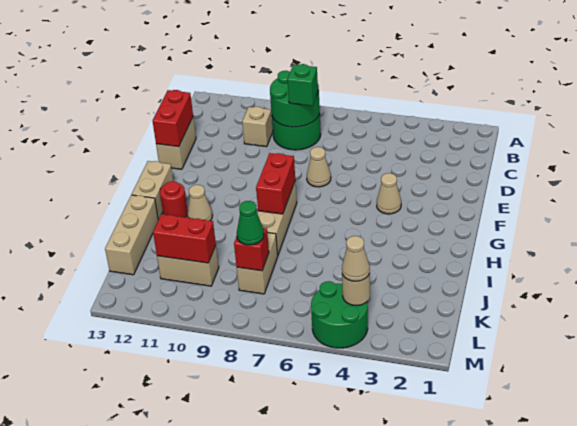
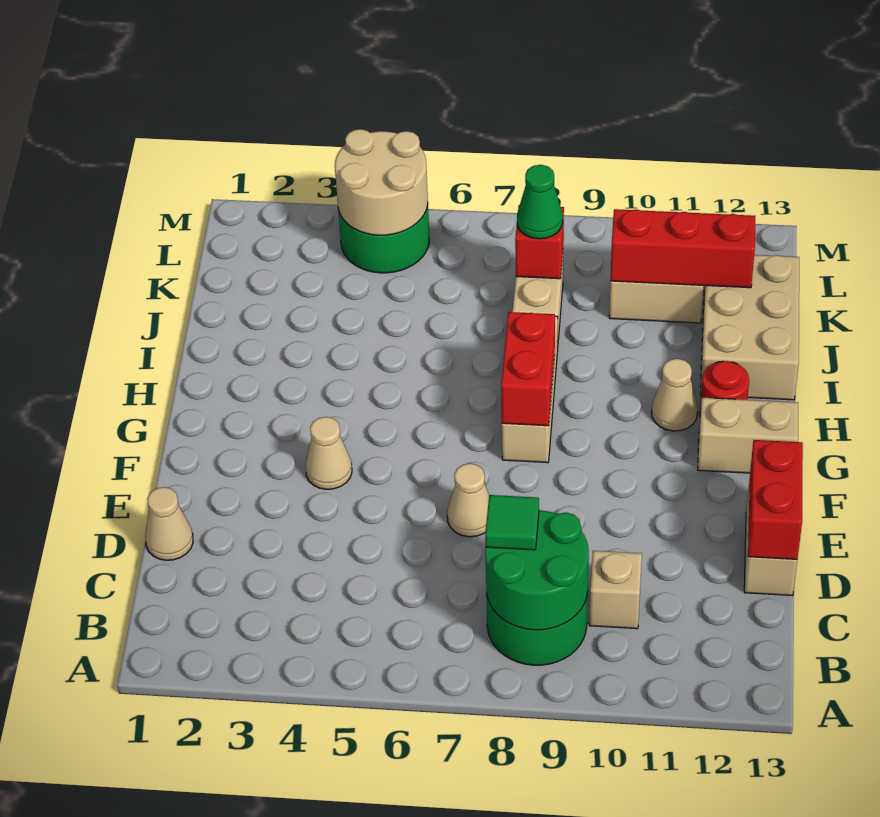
green 1x1 brick [287,64,318,106] -> green 1x1 tile [485,495,539,550]
tan 1x2 brick [132,161,173,220] -> tan 1x2 brick turned to [698,398,798,473]
tan 1x3 brick [105,195,158,275] -> tan 2x3 brick [700,255,799,400]
red 1x2 brick [153,214,216,263] -> red 1x3 brick [610,209,755,288]
tan 1x1 round brick [342,274,370,306] -> tan 2x2 round brick [335,129,428,235]
tan 1x1 cone [342,236,370,281] -> tan 1x1 cone moved to [145,487,193,560]

